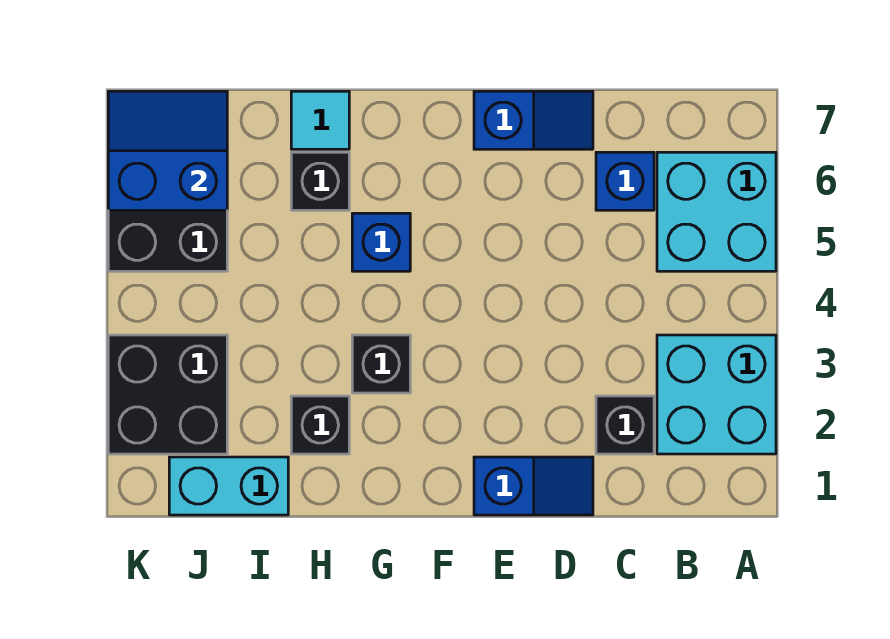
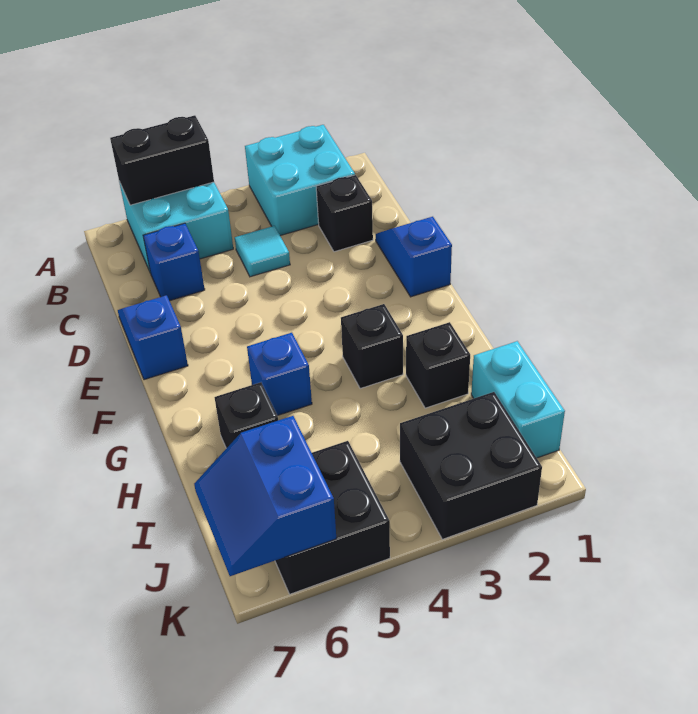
none -> black 1x2 brick [110,115,214,205]
cyan 1x1 tile [291,91,349,149] -> cyan 1x1 tile moved to [235,226,290,277]

